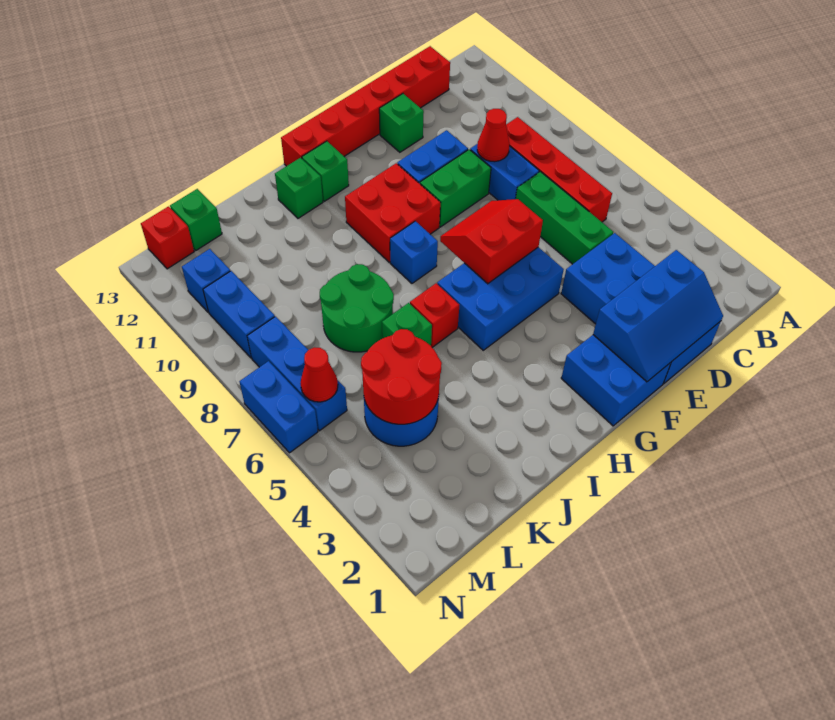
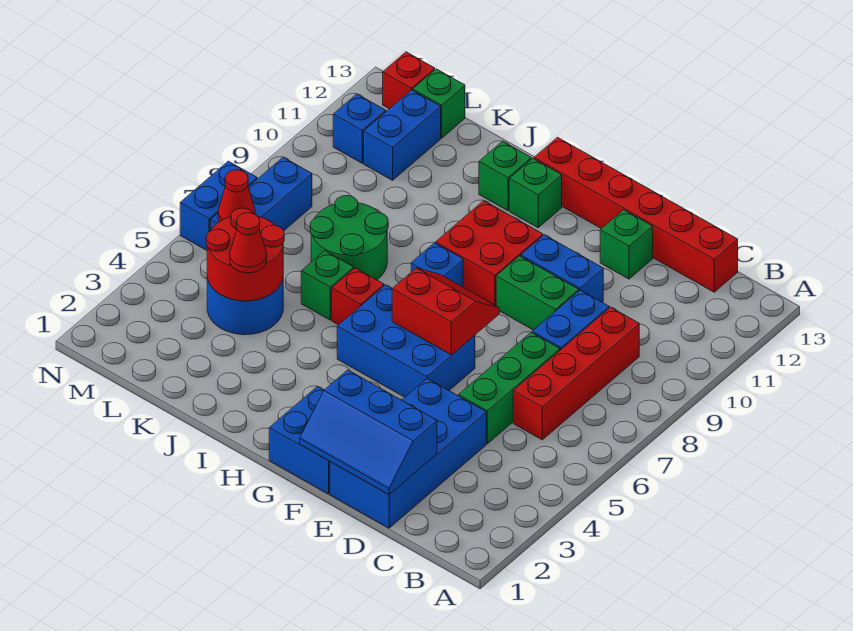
red 1x1 cone [477,109,509,162] -> red 1x1 cone moved to [230,213,267,273]
blue 1x2 brick [203,271,275,358] -> blue 1x2 brick moved to [364,90,441,180]

